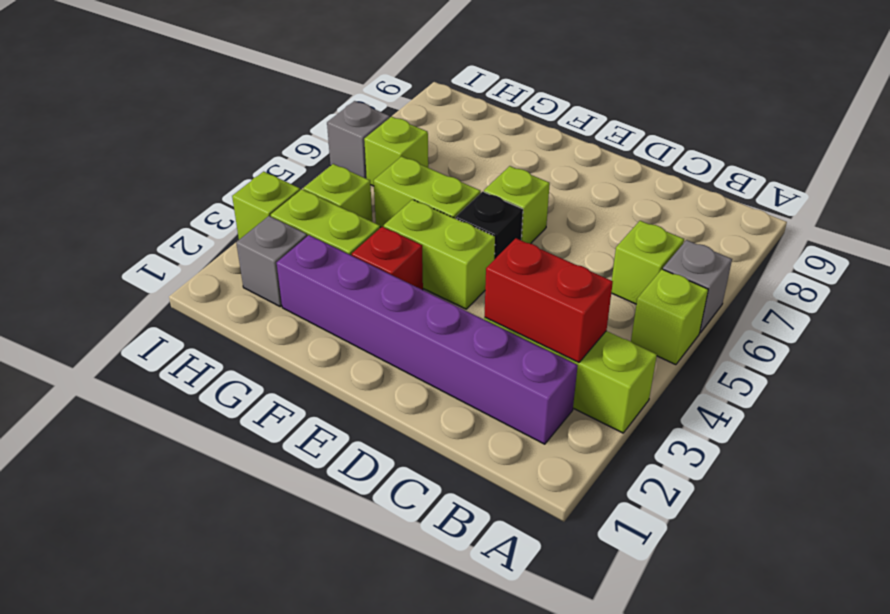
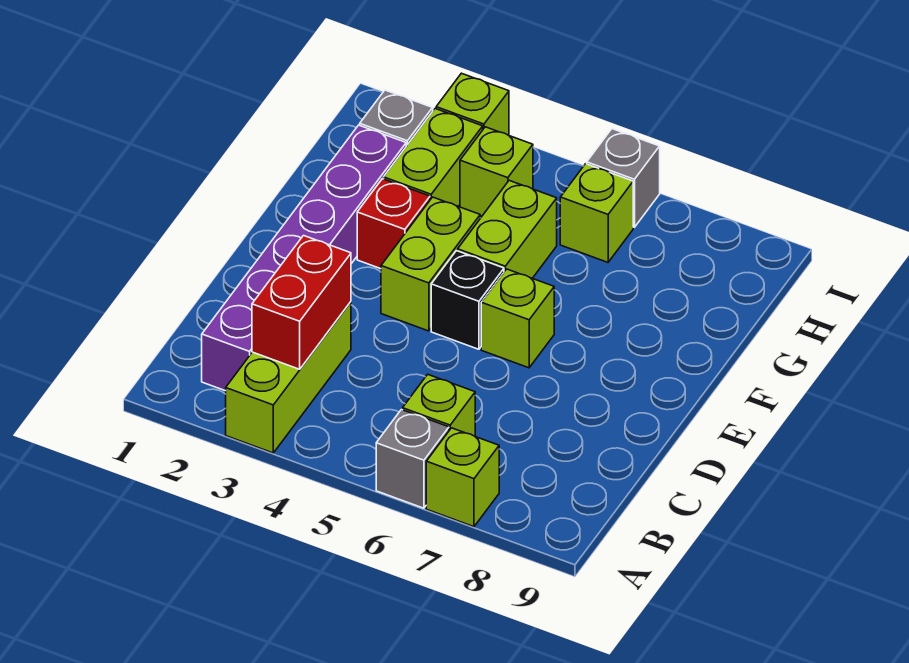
lime 1x1 brick [631,269,708,365] -> lime 1x1 brick moved to [426,428,499,527]

